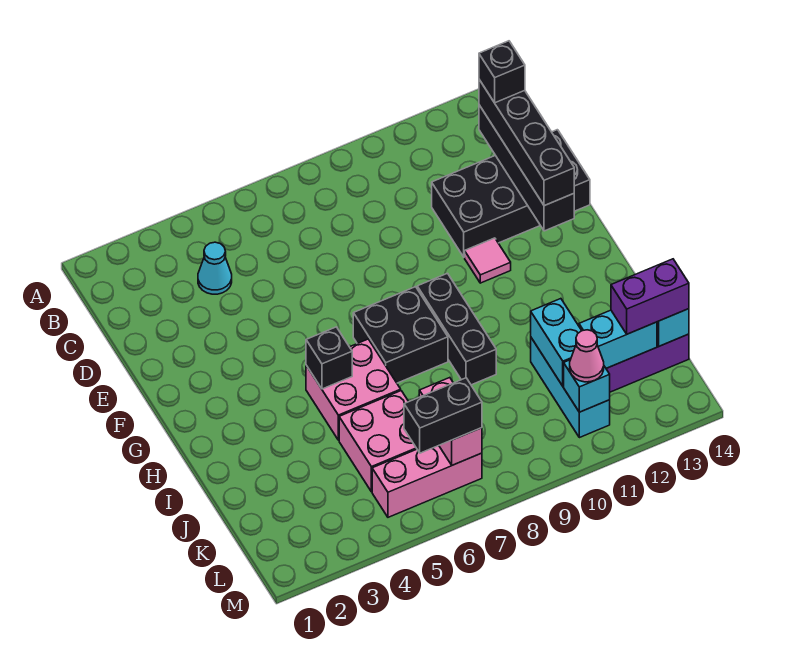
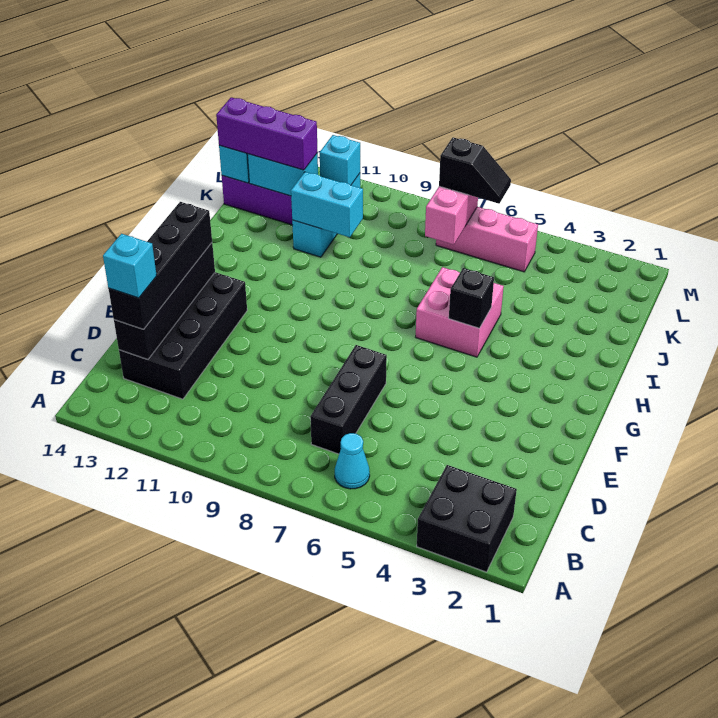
cyan 1x1 cone [198,242,232,294] -> cyan 1x1 cone moved to [335,433,370,489]
black 1x1 brick [479,41,525,103] -> cyan 1x1 brick [103,234,157,298]
black 2x4 brick [432,130,590,257] -> black 2x4 brick turned to [119,272,247,399]
pink 1x1 tile [465,238,511,283] -> none
black 2x2 brick [353,287,448,383] -> black 2x2 brick moved to [417,465,517,572]
black 1x3 brick [417,273,496,385] -> black 1x3 brick moved to [310,345,387,454]
pink 2x2 brick [339,391,417,492] -> none
cyan 1x2 brick [531,299,582,386] -> cyan 1x2 brick turned to [291,172,363,237]
purple 1x2 brick [611,259,689,334] -> purple 1x3 brick [216,97,318,170]
black 1x2 brick [404,378,482,453] -> black 1x2 slope [439,137,511,204]
pink 1x1 cone [570,330,604,382] -> none

